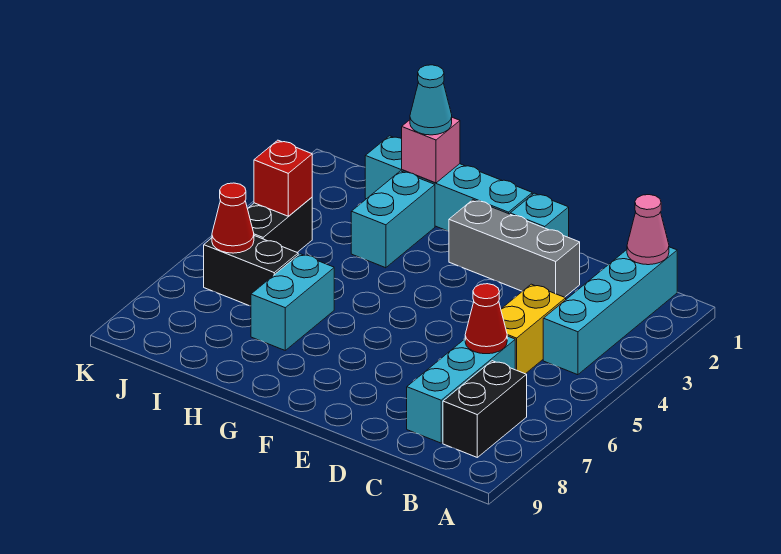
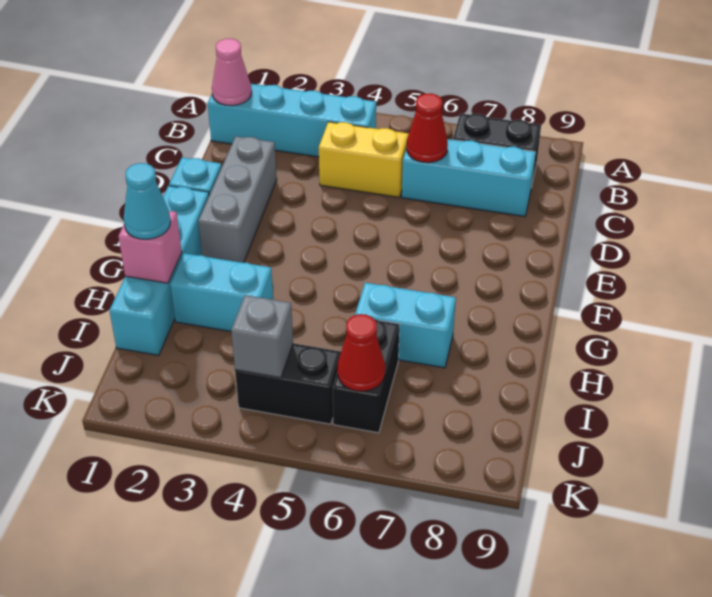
red 1x1 brick [254,140,312,216] -> grey 1x1 brick [231,295,293,378]

